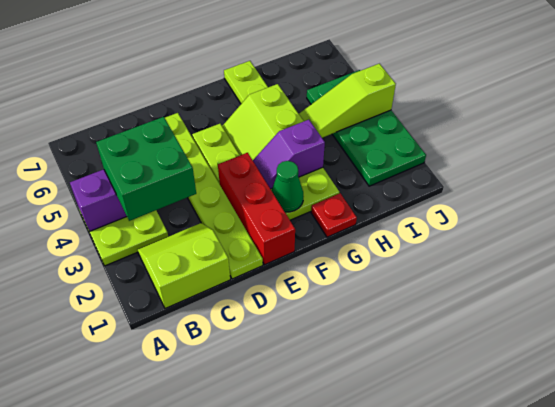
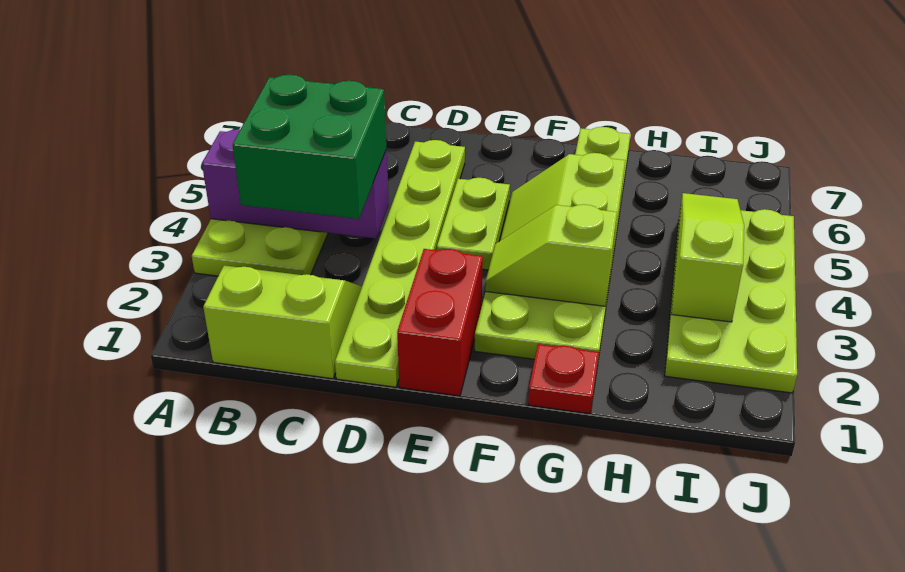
red 1x3 brick [218,153,295,265] -> red 1x2 brick [397,249,483,396]
green 1x1 cone [271,161,304,212] -> none
purple 1x2 slope [253,120,325,189] -> lime 1x2 slope [485,204,617,306]
lime 1x3 slope [299,64,396,138] -> lime 1x3 slope turned to [671,193,744,322]
green 2x4 plate [307,70,426,186] -> lime 2x4 plate [665,207,797,393]

